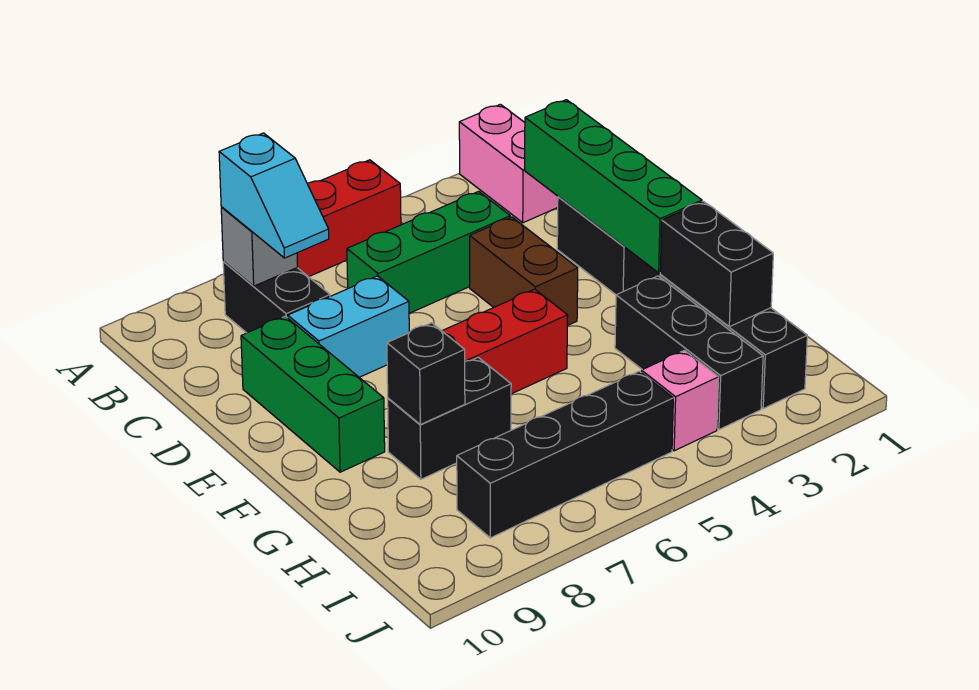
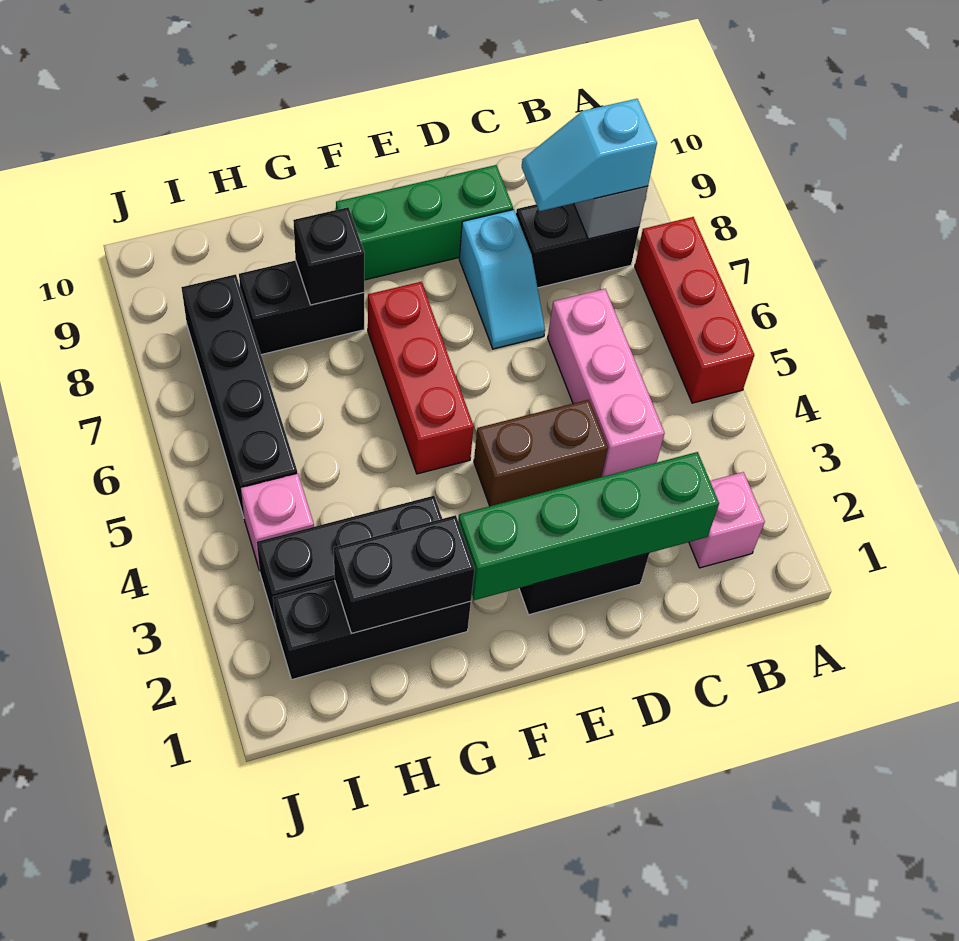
pink 1x2 brick [459,104,558,223] -> pink 1x1 brick [689,472,765,568]
green 1x3 brick [347,191,510,313] -> pink 1x3 brick [548,289,665,477]
cyan 1x2 brick [288,276,409,377] -> cyan 1x2 slope [459,210,545,349]
black 1x2 brick [388,357,511,479] -> black 1x2 brick turned to [239,260,364,355]

